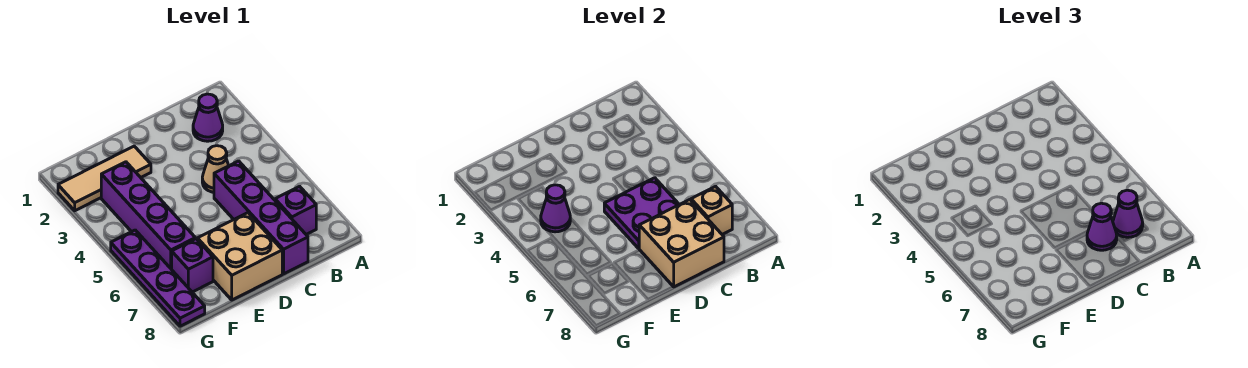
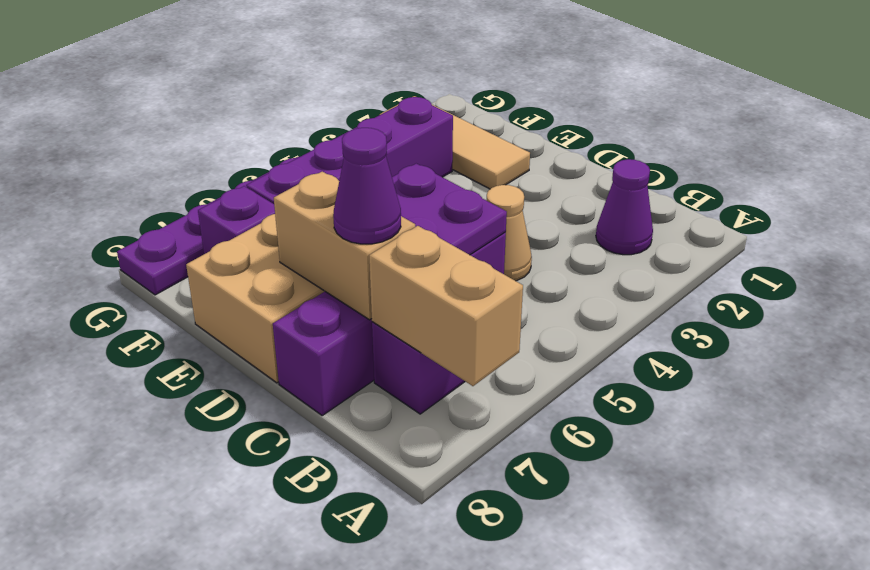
tan 1x1 brick [691,186,732,234] -> tan 1x2 brick [369,226,523,386]
purple 1x1 cone [1113,190,1143,237] -> none
tan 2x2 brick [639,200,724,287] -> tan 1x2 brick [274,172,415,320]
purple 1x1 cone [541,185,570,232] -> none

